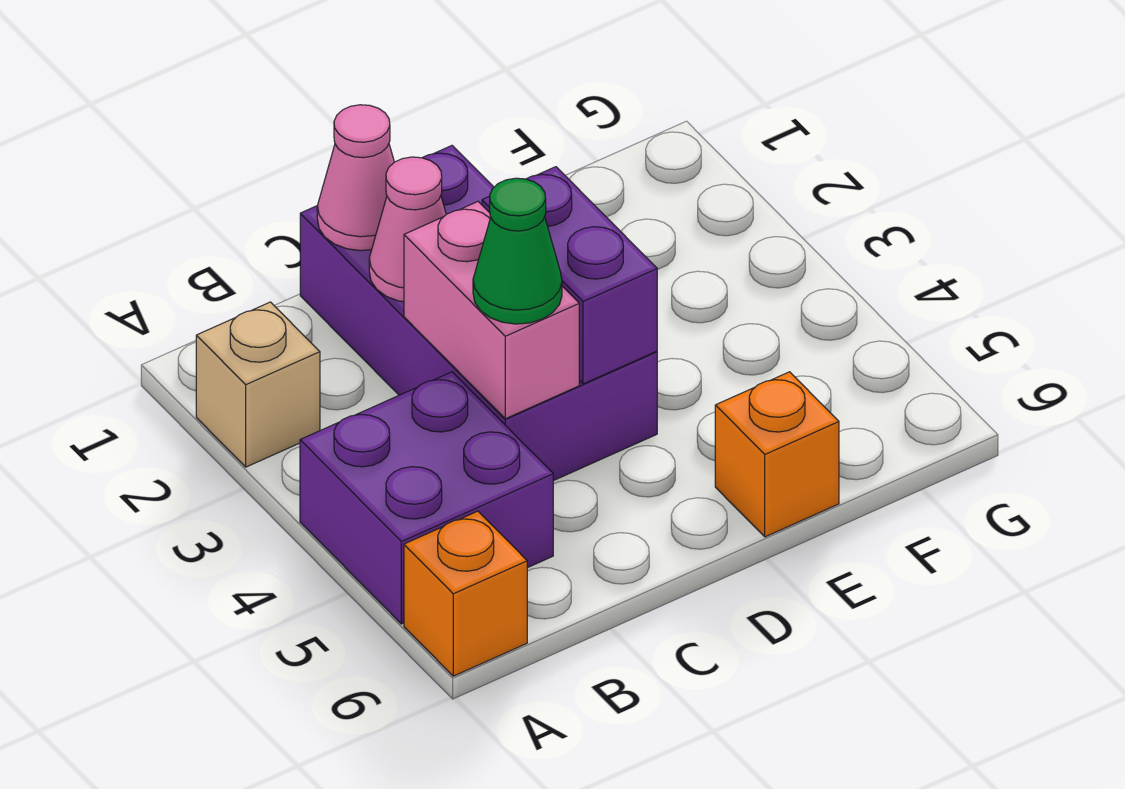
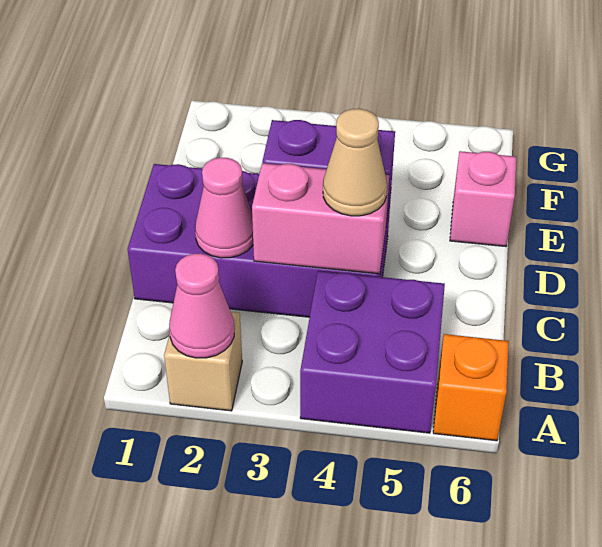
pink 1x1 cone [317,105,394,251] -> pink 1x1 cone moved to [169,253,234,358]
green 1x1 cone [473,178,562,324] -> tan 1x1 cone [323,109,387,216]
orange 1x1 brick [715,372,839,537] -> pink 1x1 brick [450,151,516,247]

